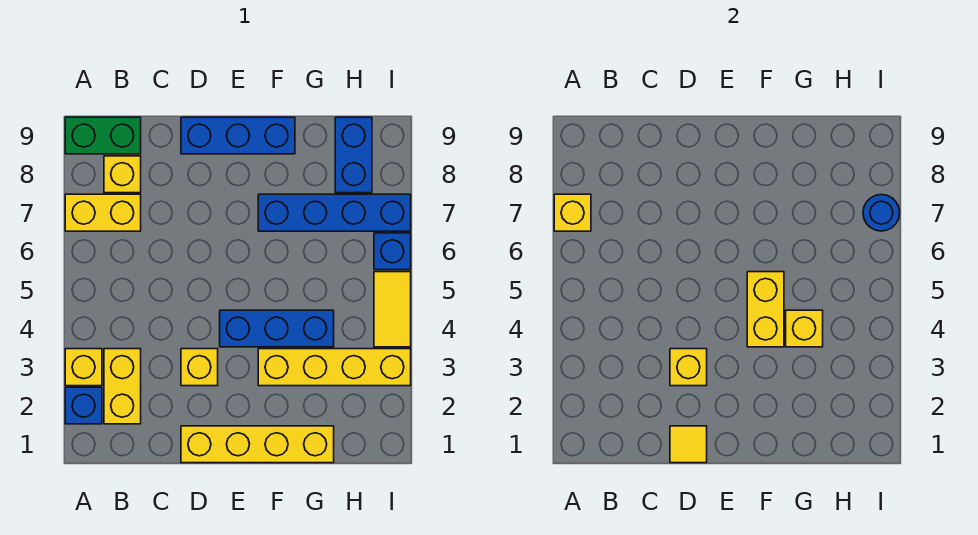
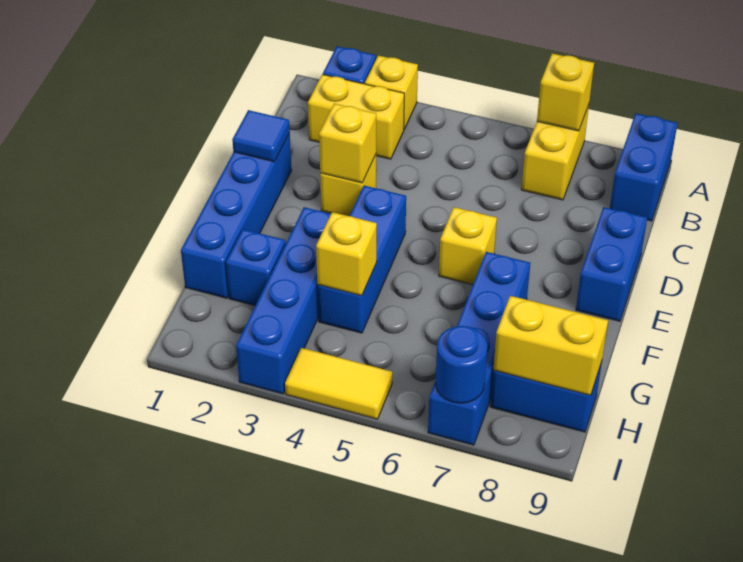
green 1x2 brick [65,117,141,154] -> blue 1x2 brick [610,113,677,221]
yellow 1x1 brick [104,156,141,193] -> yellow 1x1 brick moved to [439,207,497,285]
yellow 1x4 brick [181,426,334,463] -> blue 1x4 brick [181,134,292,298]
yellow 1x1 tile [670,426,707,463] -> blue 1x1 tile [232,110,290,162]
blue 1x3 brick [181,117,295,154] -> blue 1x2 brick [576,207,647,321]
yellow 1x4 brick [258,349,411,386] -> blue 1x4 brick [236,207,331,394]
yellow 1x2 brick [747,272,784,347] -> yellow 1x2 brick moved to [493,296,608,395]
blue 1x1 brick [374,233,411,270] -> blue 1x1 brick moved to [226,229,285,306]

